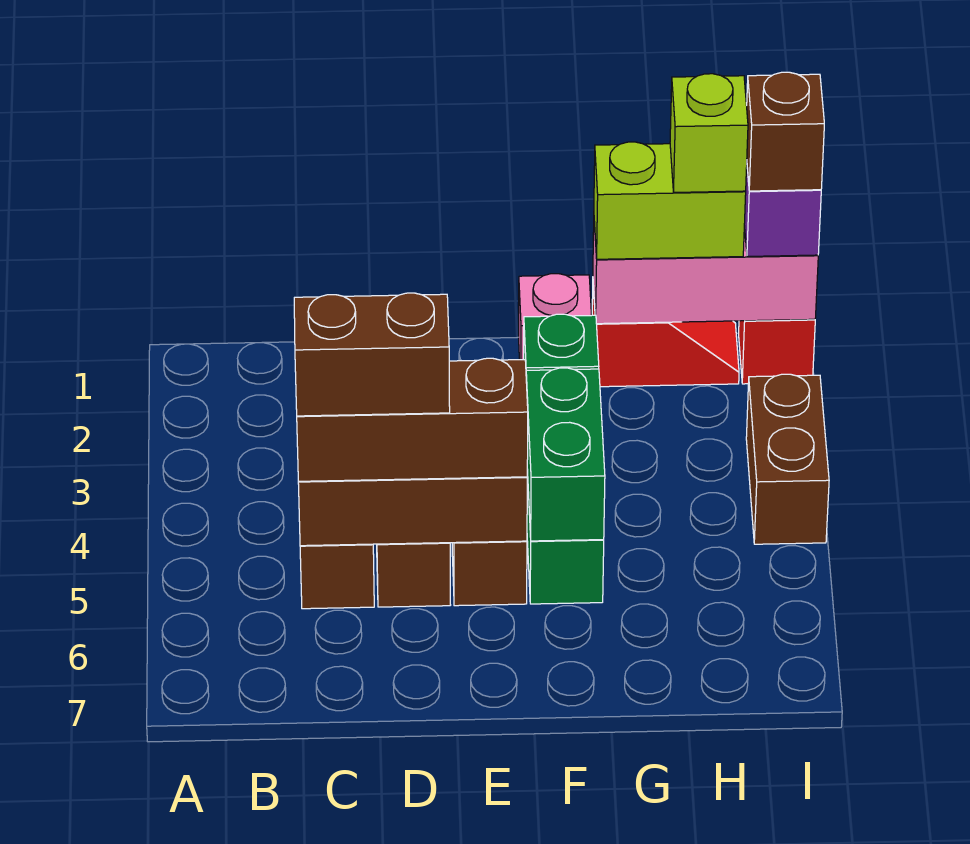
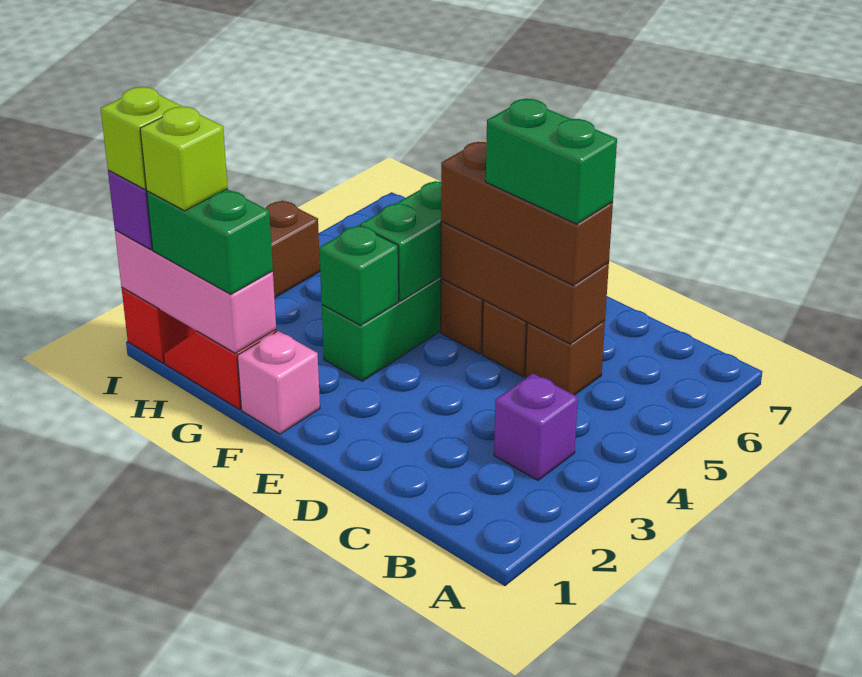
none -> purple 1x1 brick [494,374,578,480]
brown 1x2 brick [294,293,450,416] -> green 1x2 brick [486,99,617,224]
lime 1x2 brick [594,142,746,259] -> green 1x2 brick [147,189,273,294]
brown 1x1 brick [747,72,824,191] -> lime 1x1 brick [101,87,182,189]

